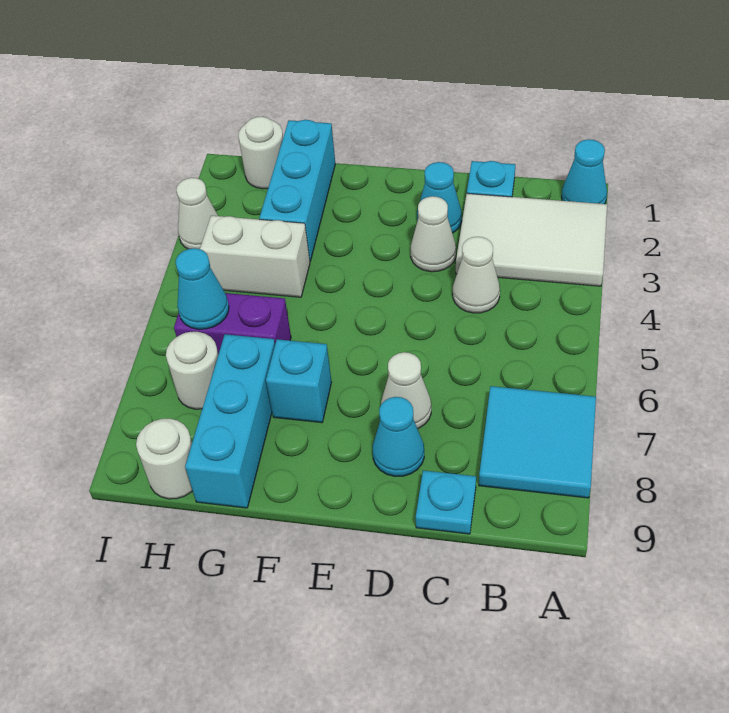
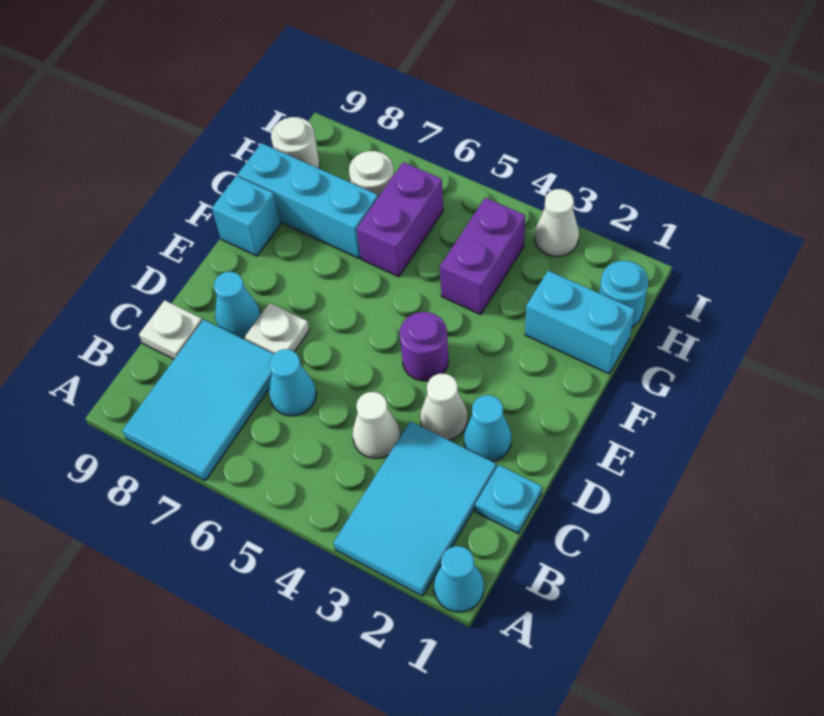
white 2x3 tile [456,193,607,286] -> cyan 2x3 tile [333,421,496,596]
cyan 2x2 tile [479,386,596,498] -> cyan 2x3 tile [122,319,273,481]
cyan 1x1 plate [416,470,476,534] -> white 1x1 plate [139,300,202,359]
white 1x1 cone [381,352,431,429] -> white 1x1 plate [245,303,309,354]
none -> purple 1x1 round brick [400,312,448,381]
cyan 1x1 brick [266,339,332,423] -> cyan 1x1 brick moved to [212,176,280,256]
cyan 1x3 brick [259,120,335,261] -> cyan 1x2 brick [525,271,635,374]
white 1x2 brick [200,216,310,297] -> purple 1x2 brick [440,198,525,315]
white 1x1 round brick [238,117,283,189] -> cyan 1x1 round brick [599,261,648,327]
cyan 1x1 cone [176,248,229,329] -> cyan 1x1 cone moved to [269,349,316,416]

